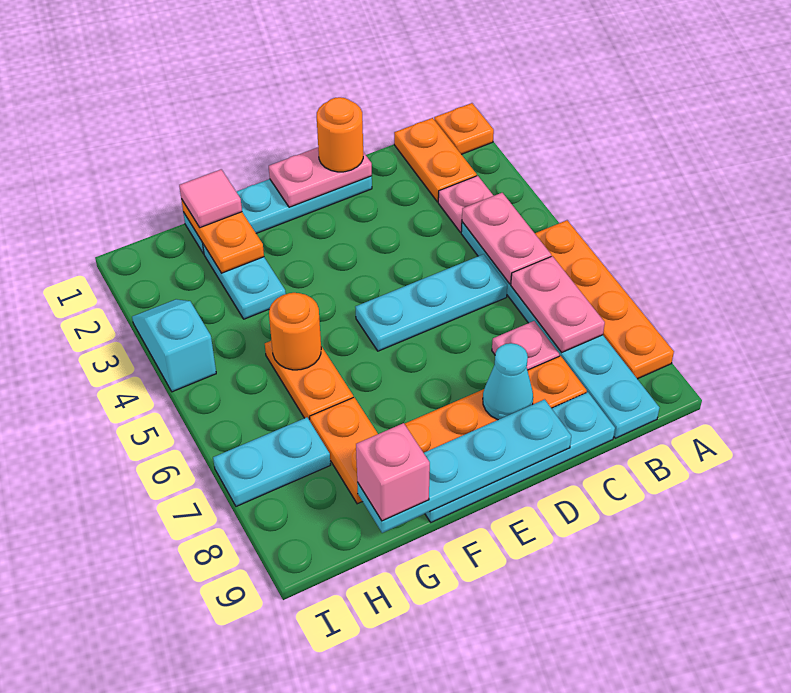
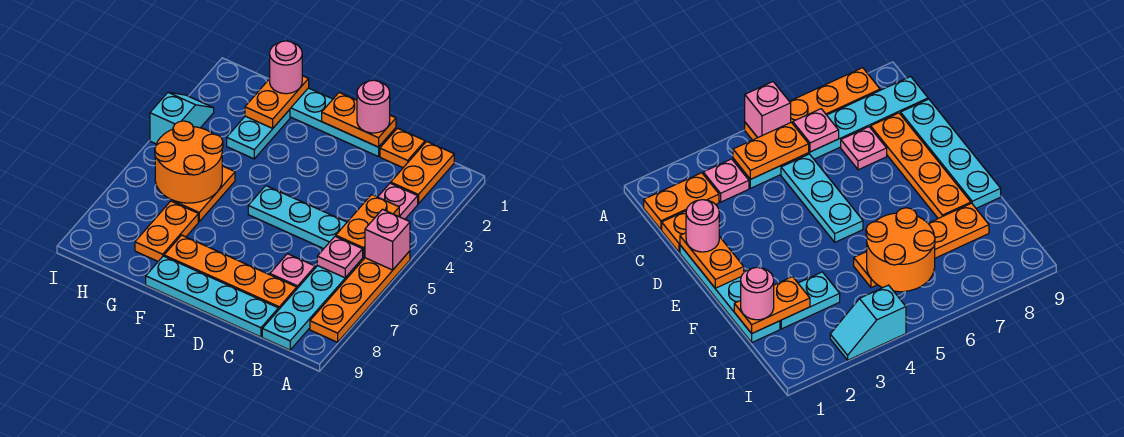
orange 1x1 plate [434,103,494,154] -> orange 1x1 plate moved to [380,128,425,168]
pink 1x2 plate [462,193,551,284] -> orange 1x2 plate [336,195,399,257]
pink 1x2 plate [511,256,605,352] -> pink 1x1 plate [317,236,363,278]
pink 1x2 plate [269,147,372,207] -> orange 1x2 plate [322,92,396,147]
orange 1x1 round brick [317,97,363,172] -> pink 1x1 round brick [357,80,390,133]
cyan 1x1 cone [483,343,533,420] -> none
cyan 1x4 plate [357,399,571,533] -> none
pink 1x1 tile [179,169,242,228] -> pink 1x1 round brick [270,41,302,94]
orange 1x1 round brick [269,293,321,370] -> orange 2x2 round brick [155,121,223,203]
pink 1x1 brick [356,423,430,521] -> pink 1x1 brick moved to [365,209,410,270]
cyan 1x2 plate [213,417,330,506] -> none

